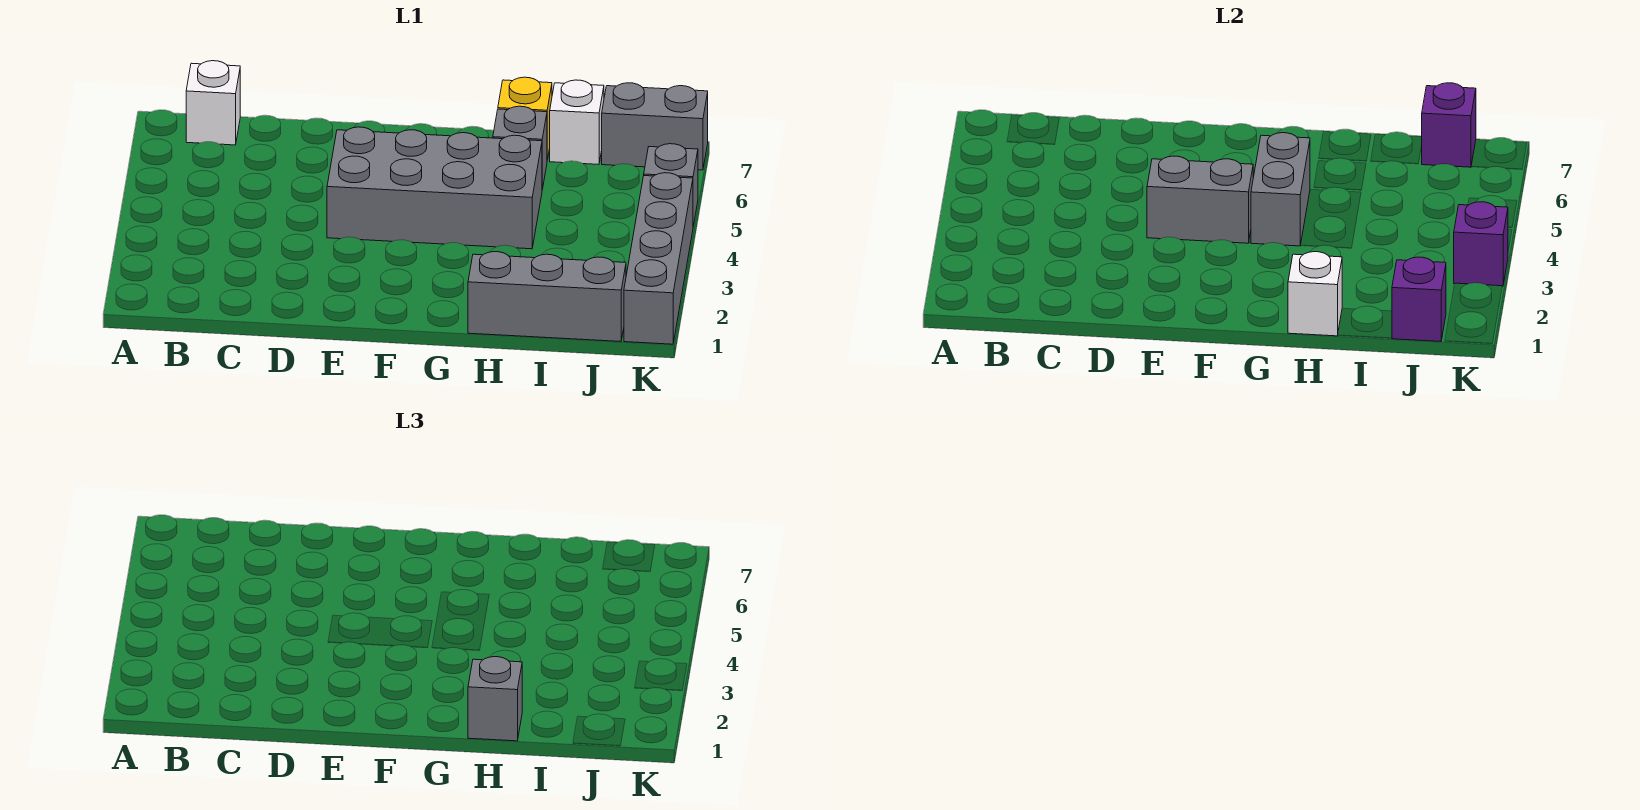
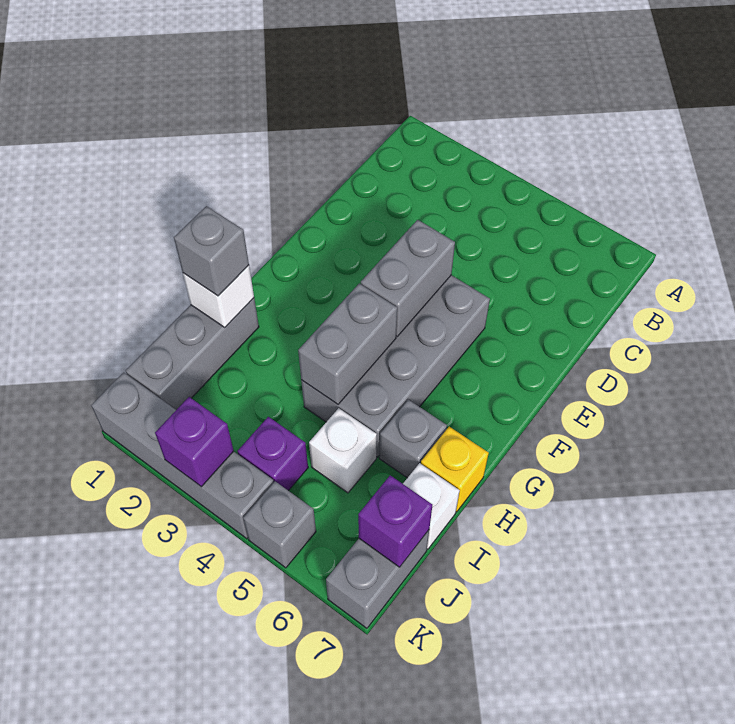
white 1x1 brick [186,61,240,145] -> white 1x1 brick moved to [309,408,377,493]
grey 1x2 brick [1251,133,1310,246] -> grey 1x2 brick turned to [298,283,397,404]
purple 1x1 brick [1392,257,1446,342] -> purple 1x1 brick moved to [237,417,308,491]

